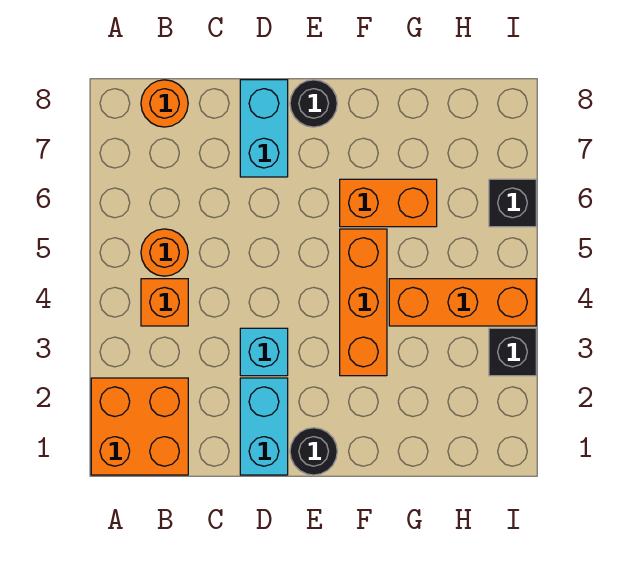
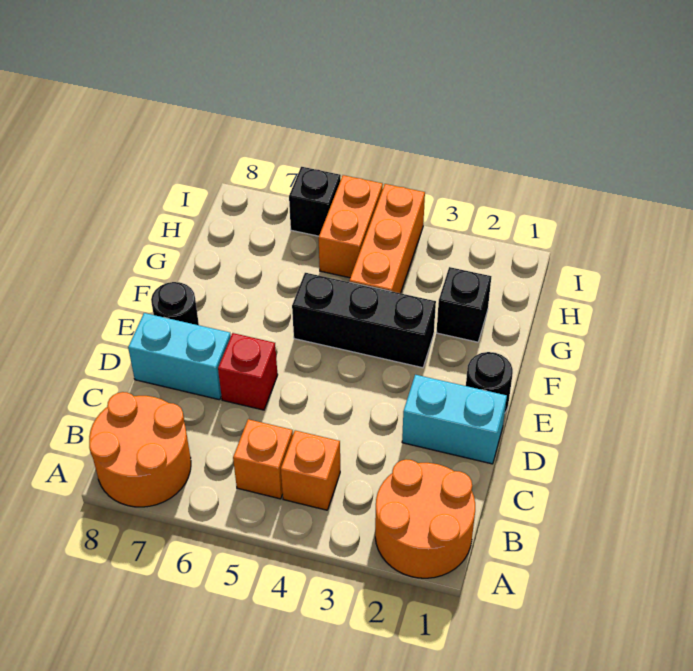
orange 2x2 brick [91,378,188,475] -> orange 2x2 round brick [375,459,475,578]
orange 1x1 round brick [141,229,188,276] -> orange 1x1 brick [233,419,293,499]
orange 1x1 round brick [141,80,188,127] -> orange 2x2 round brick [89,392,191,507]
cyan 1x1 brick [240,328,288,376] -> none
none -> red 1x1 brick [218,333,278,410]
orange 1x3 brick [340,229,387,376] -> black 1x3 brick [292,273,436,368]
orange 1x2 brick [340,179,437,227] -> orange 1x2 brick moved to [319,175,383,278]
black 1x1 brick [489,328,536,376] -> black 1x1 brick moved to [436,267,491,342]

